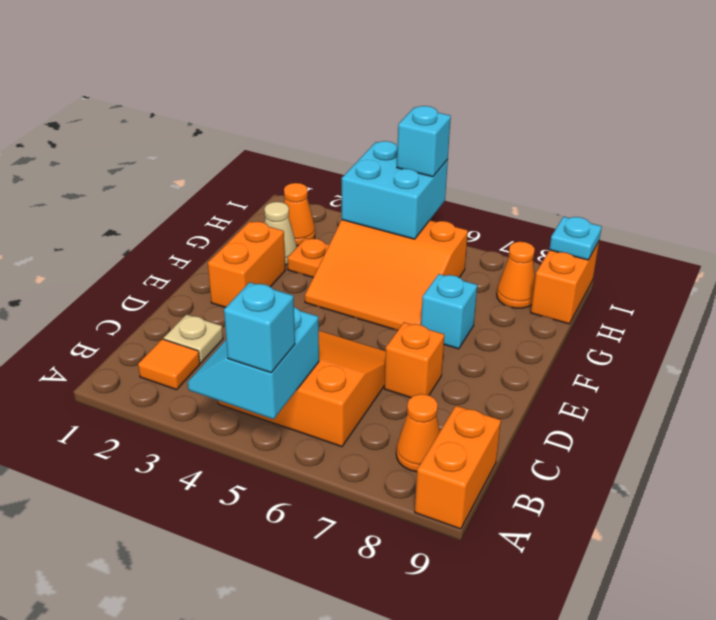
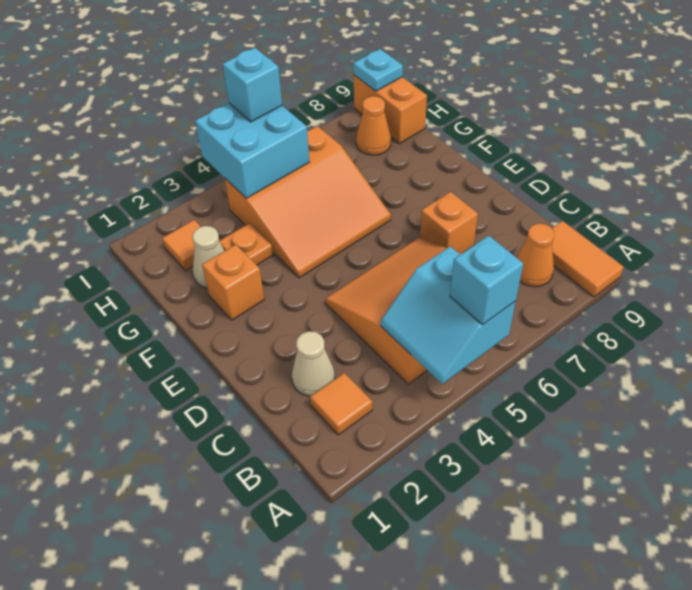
orange 1x2 brick [415,406,501,529] -> orange 1x2 tile [552,221,624,297]
tan 1x1 plate [164,315,223,363] -> tan 1x1 cone [292,331,335,396]
orange 1x2 brick [208,221,285,307] -> orange 1x1 brick [202,244,264,320]
cyan 1x1 brick [421,274,477,349] -> none
orange 1x1 cone [284,183,315,246] -> orange 1x1 tile [162,220,201,270]

